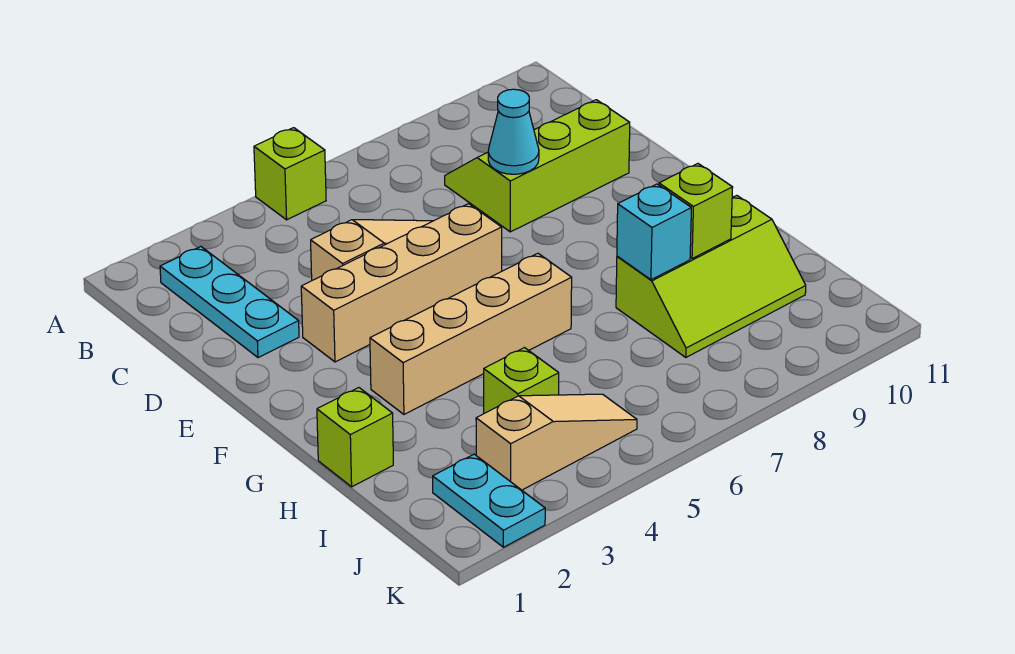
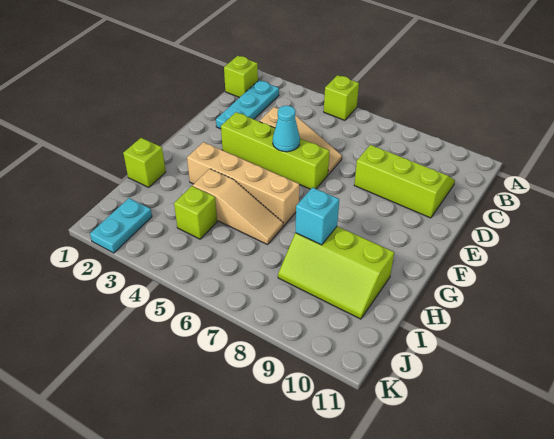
cyan 1x1 cone [488,89,539,174] -> cyan 1x1 cone moved to [273,106,300,152]
tan 1x4 brick [301,204,502,362] -> lime 1x4 brick [221,112,329,189]
lime 1x1 brick [659,164,733,259] -> lime 1x1 brick moved to [224,56,258,98]
tan 1x3 slope [476,394,637,490] -> tan 1x3 slope moved to [193,169,283,245]

